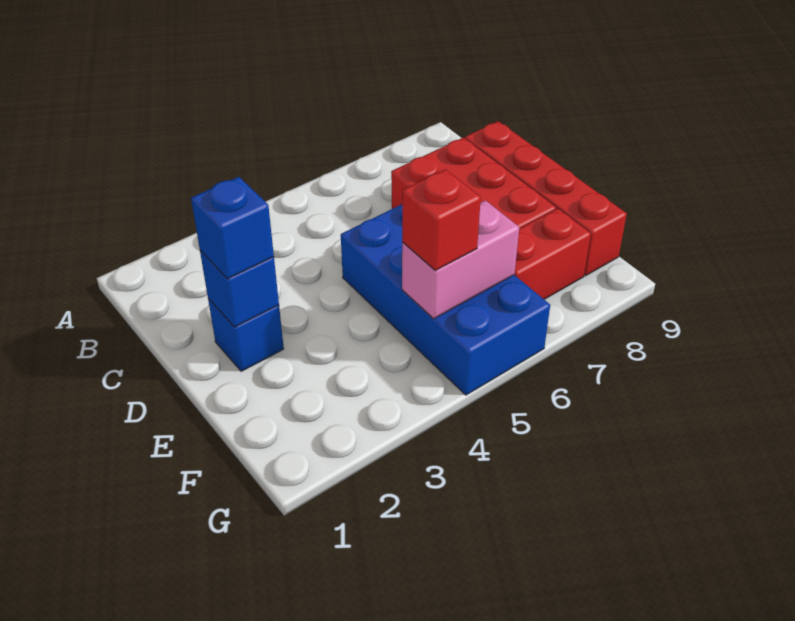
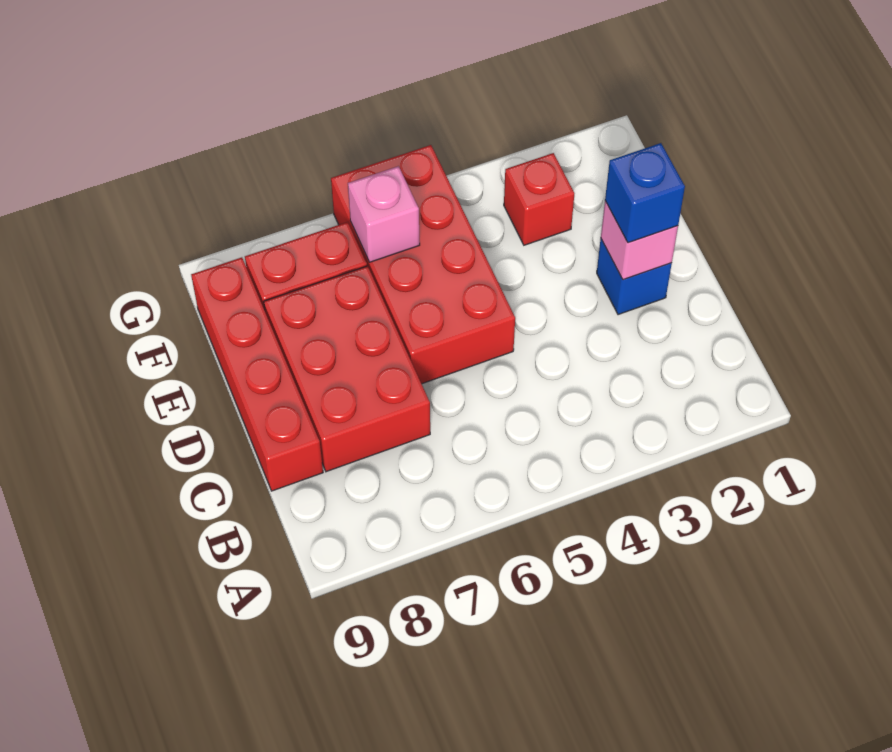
blue 1x1 brick [200,250,279,327] -> pink 1x1 brick [601,201,678,280]
blue 2x4 brick [341,205,550,395] -> red 2x4 brick [331,145,515,384]
pink 1x2 brick [402,201,519,319] -> pink 1x1 brick [348,166,420,262]
red 1x1 brick [402,169,481,270] -> red 1x1 brick moved to [504,153,574,245]

